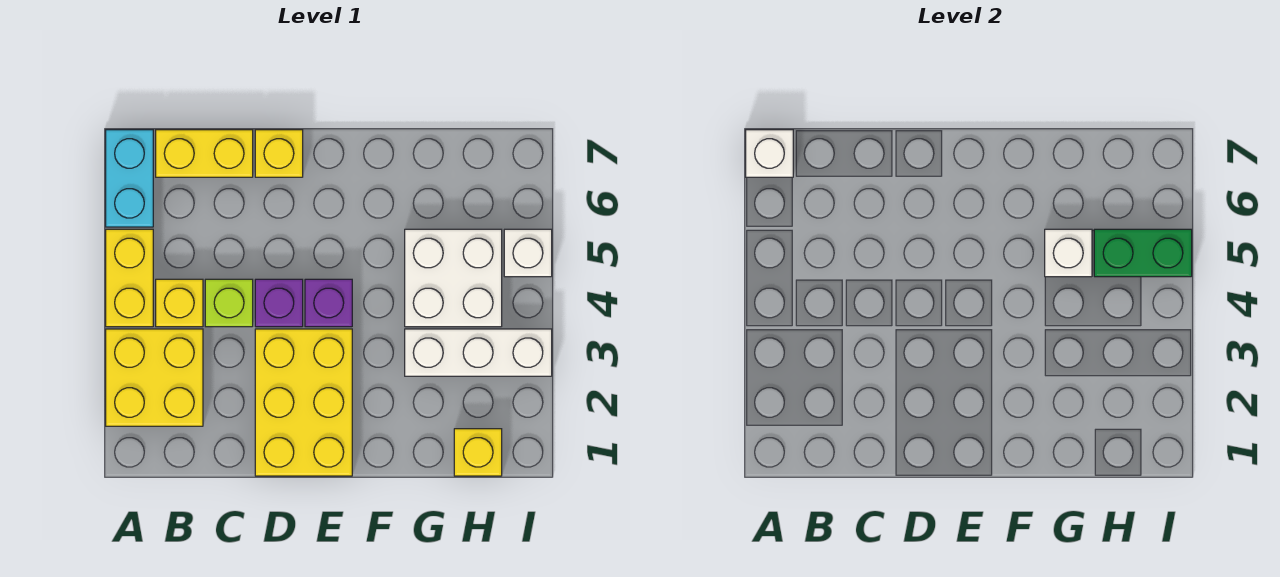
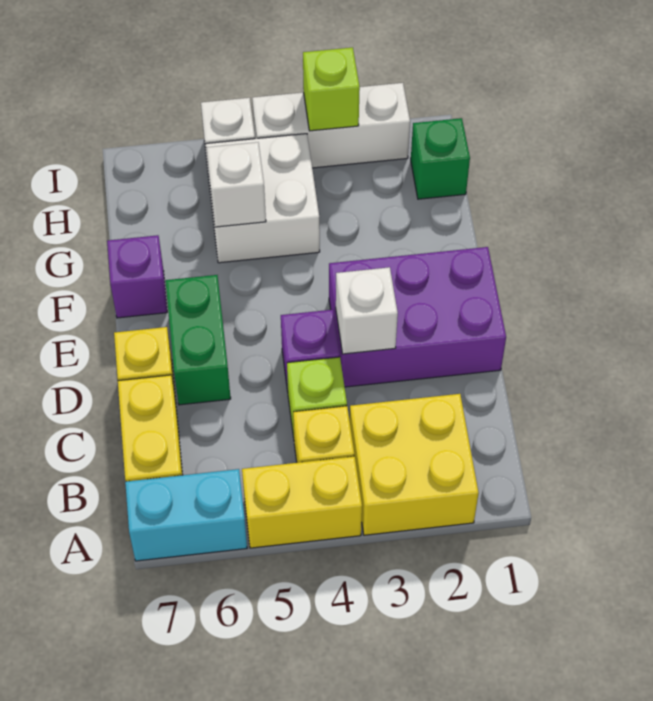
white 1x1 brick [746,130,793,177] -> white 1x1 brick moved to [336,267,398,354]
yellow 2x3 brick [255,329,352,476] -> purple 2x3 brick [329,247,506,387]
purple 1x1 brick [305,279,352,327] -> purple 1x1 brick moved to [107,235,167,318]
white 1x3 brick [405,329,552,376] -> white 1x3 brick turned to [252,83,410,168]
yellow 1x1 brick [454,429,502,476] -> green 1x1 brick [411,118,470,199]
green 1x2 brick [1094,229,1192,277] -> green 1x2 brick moved to [165,275,231,405]
none -> lime 1x1 brick [303,47,360,131]

